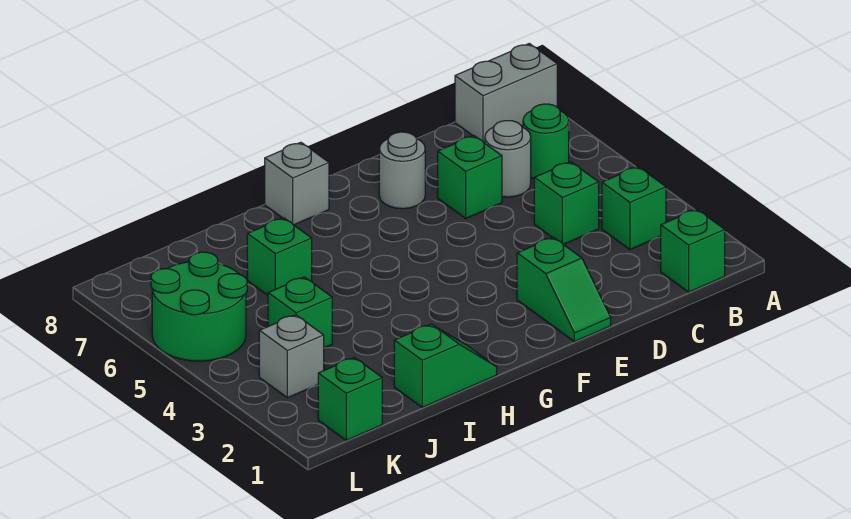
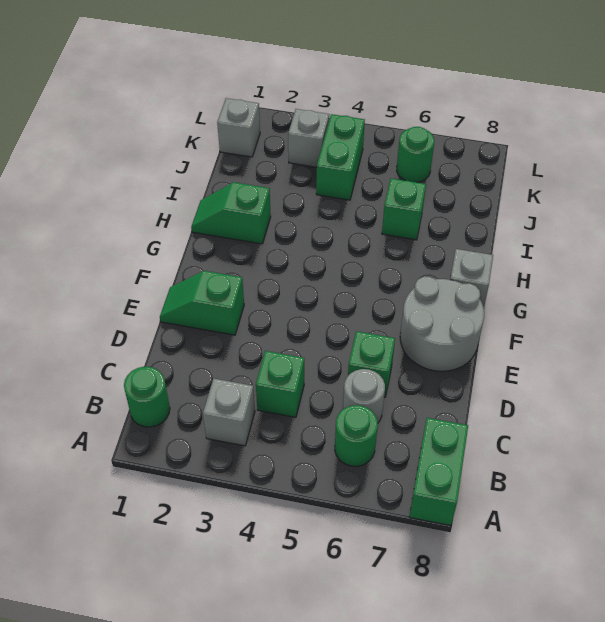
grey 1x2 brick [455,44,557,142] -> green 1x2 brick [409,418,468,526]
green 1x1 brick [661,209,725,292] -> green 1x1 round brick [124,367,170,427]
green 1x1 brick [602,167,666,249] -> grey 1x1 brick [203,379,255,446]
grey 1x1 round brick [379,132,425,209] -> grey 2x2 round brick [400,277,484,371]
green 1x2 slope [394,324,497,407] -> green 1x2 slope turned to [191,182,271,244]
green 1x1 brick [268,277,332,348] -> green 1x2 brick [316,114,365,200]
green 1x1 brick [318,357,382,440] -> grey 1x1 brick [217,98,260,157]
green 2x2 round brick [151,252,247,361] -> green 1x1 round brick [397,127,434,182]

